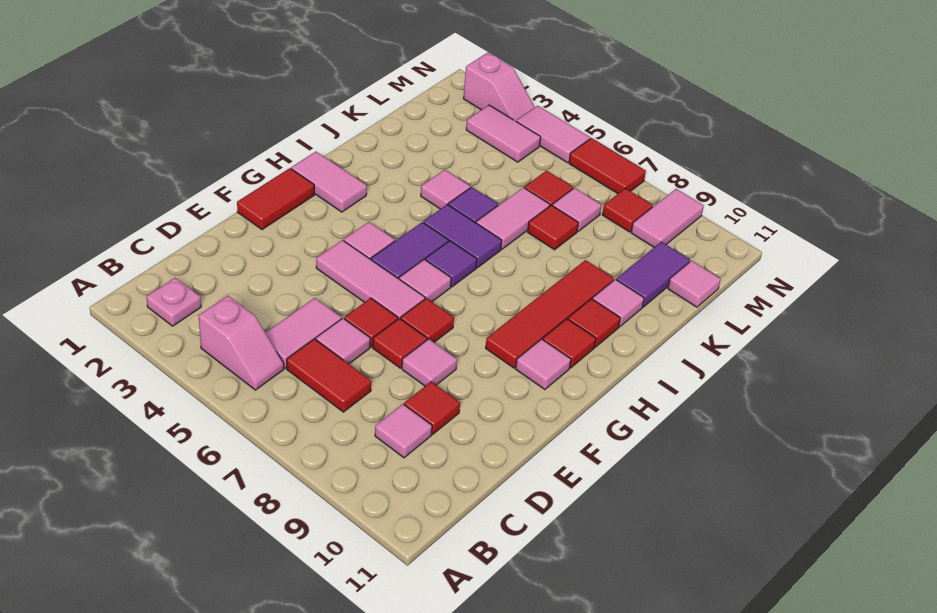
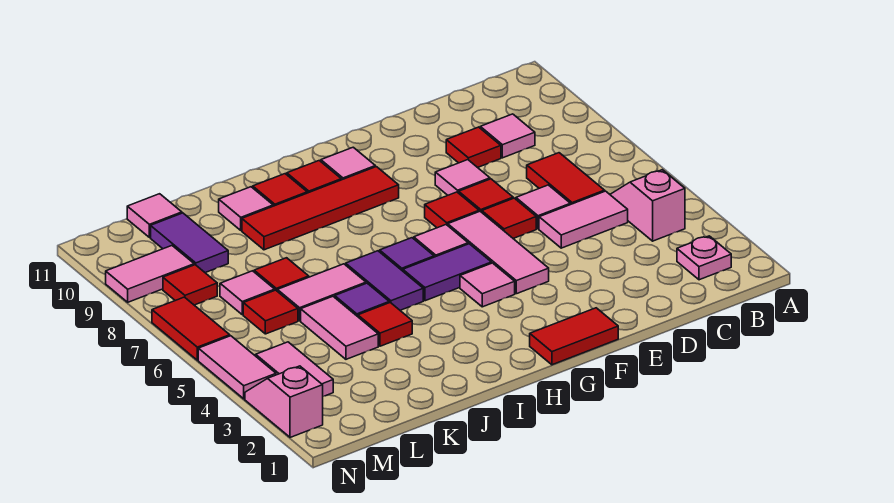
pink 1x2 tile [291,152,367,212] -> pink 1x2 tile moved to [301,296,378,359]
pink 1x1 tile [421,170,470,209] -> red 1x1 tile [358,303,412,346]
purple 1x2 tile [616,242,690,307] -> purple 1x2 tile turned to [151,213,228,273]

